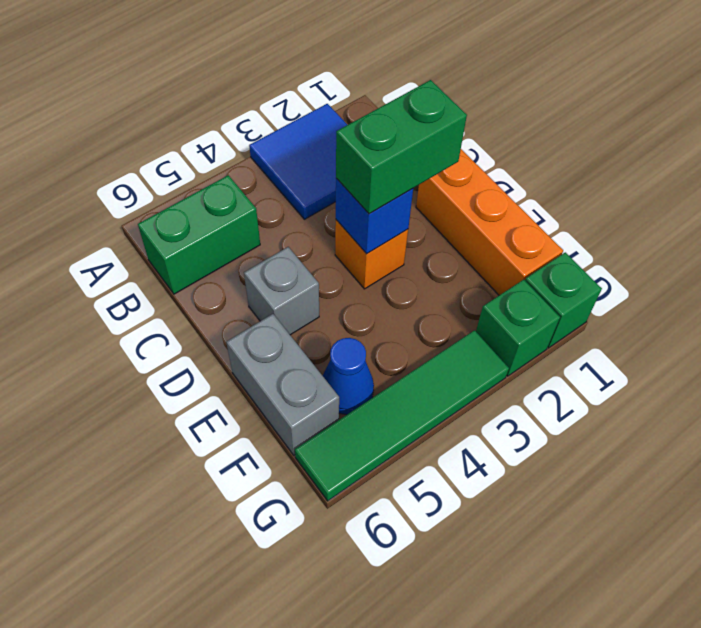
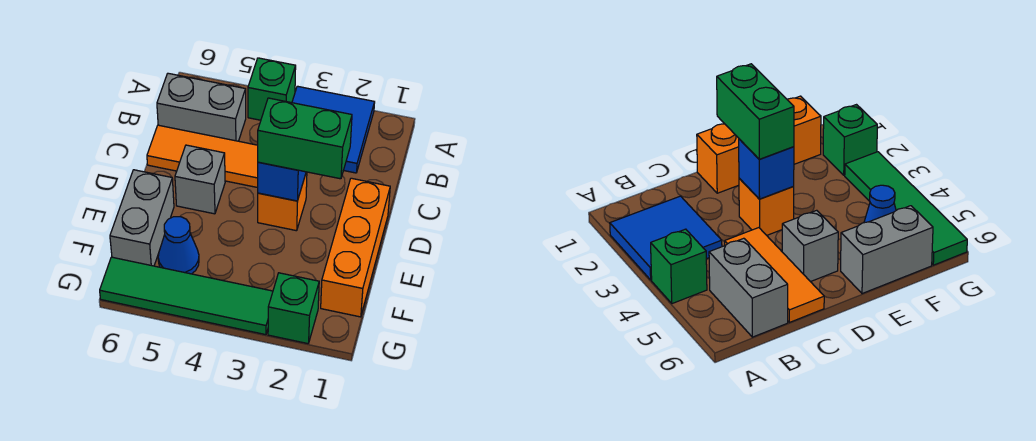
green 1x2 brick [138,175,260,294] -> grey 1x2 brick [157,73,246,141]
none -> orange 1x3 tile [147,125,258,188]
green 1x1 brick [525,252,602,348] -> green 1x1 brick moved to [248,58,296,120]

